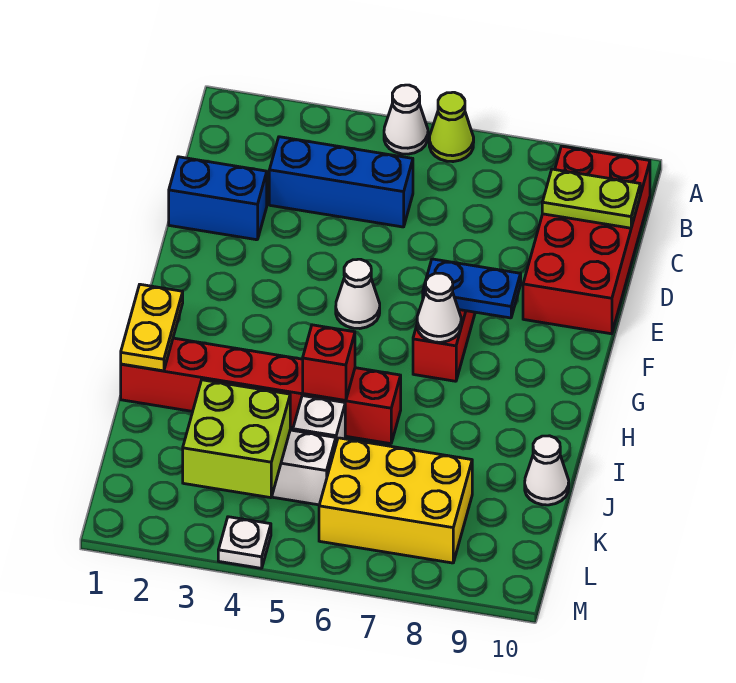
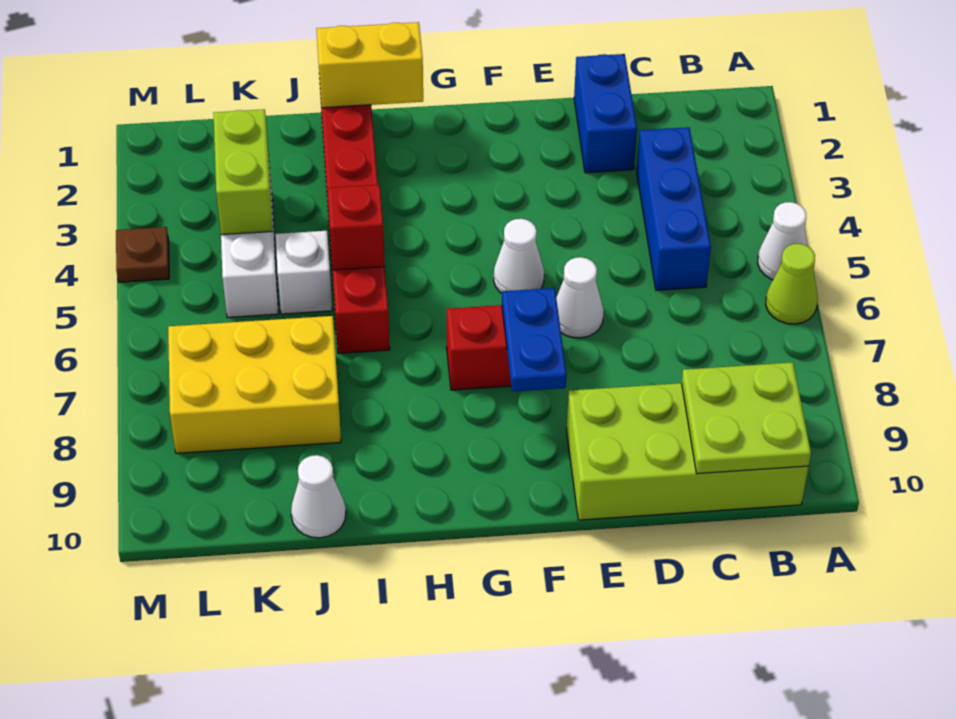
red 2x4 brick [523,146,650,334] -> lime 2x4 brick [567,383,809,520]
lime 1x2 plate [542,169,640,228] -> lime 2x2 plate [682,362,811,474]
white 1x1 cone [417,273,461,342] -> white 1x1 cone moved to [556,257,604,338]
yellow 1x2 plate [121,284,183,371] -> yellow 1x2 brick [316,22,423,108]
lime 2x2 brick [183,380,290,498] -> lime 1x2 brick [214,109,273,235]
yellow 2x3 brick [319,438,472,563] -> yellow 2x3 brick turned to [168,316,341,453]
white 1x1 plate [218,517,271,568] -> brown 1x1 plate [116,227,169,282]

